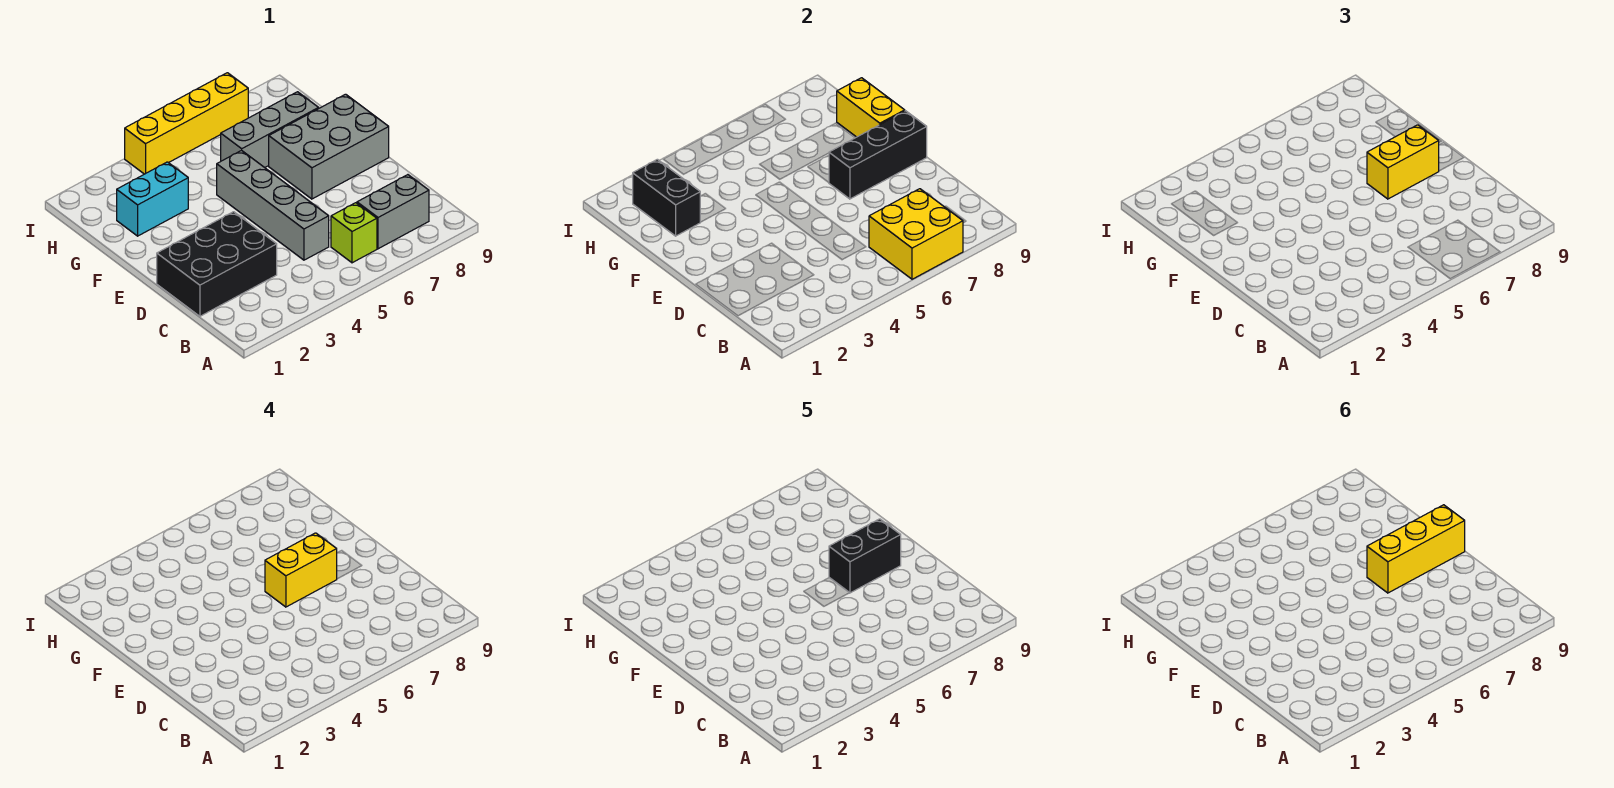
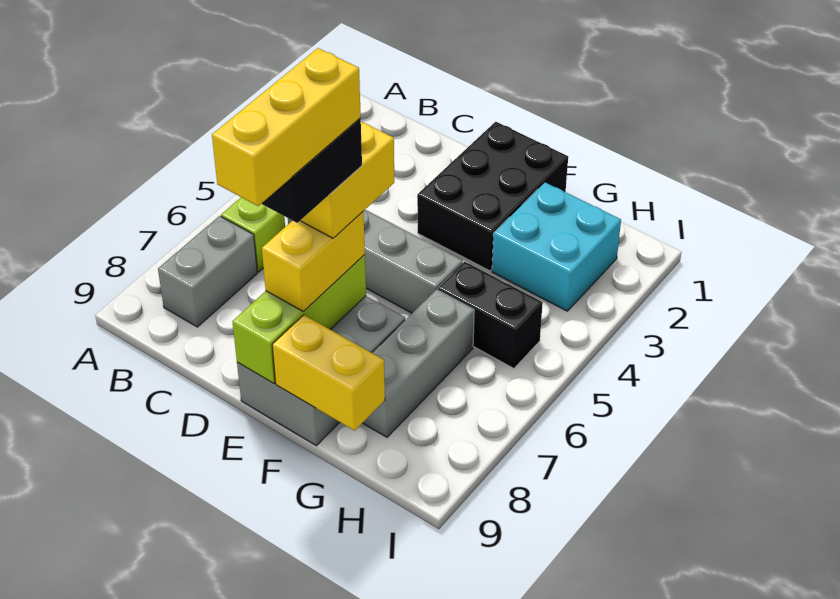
yellow 2x2 brick [869,189,963,279] -> none
black 2x3 brick [157,212,277,316] -> black 2x3 brick moved to [417,122,568,271]
black 1x3 brick [829,111,927,199] -> lime 1x3 brick [232,255,366,383]
cyan 1x2 brick [117,162,188,236] -> cyan 2x2 brick [492,182,621,311]
black 1x2 brick [633,159,700,236] -> black 1x2 brick moved to [438,262,543,368]
yellow 1x4 brick [125,73,248,174] -> none

